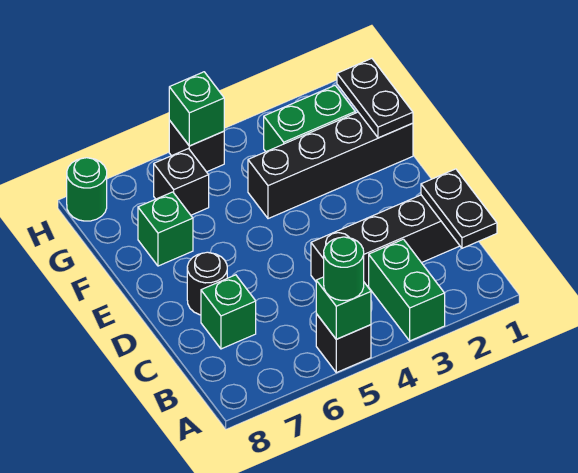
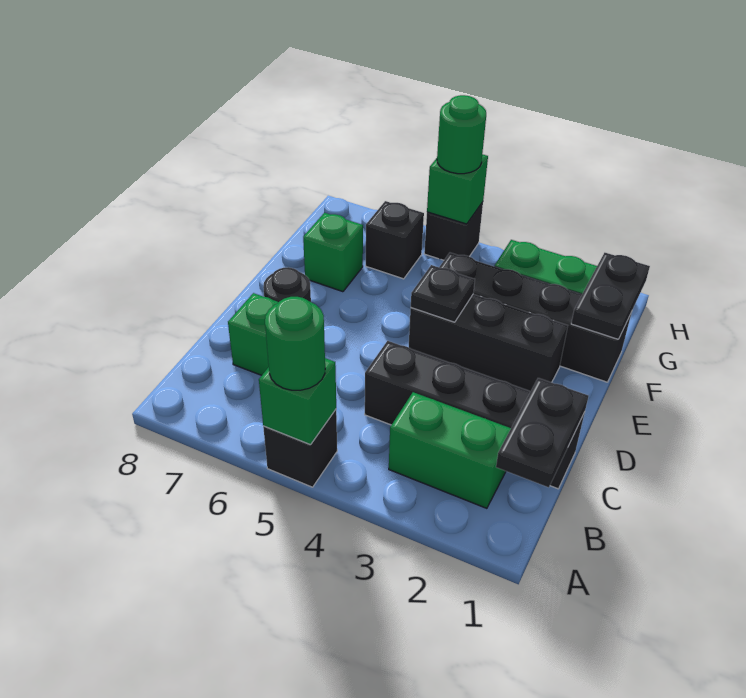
green 1x2 brick [369,239,445,341] -> green 1x2 brick turned to [389,392,511,508]
none -> black 1x3 brick [409,294,568,391]
none -> black 1x1 plate [411,265,475,322]
green 1x1 round brick [67,158,107,221] -> green 1x1 round brick moved to [437,95,486,174]

